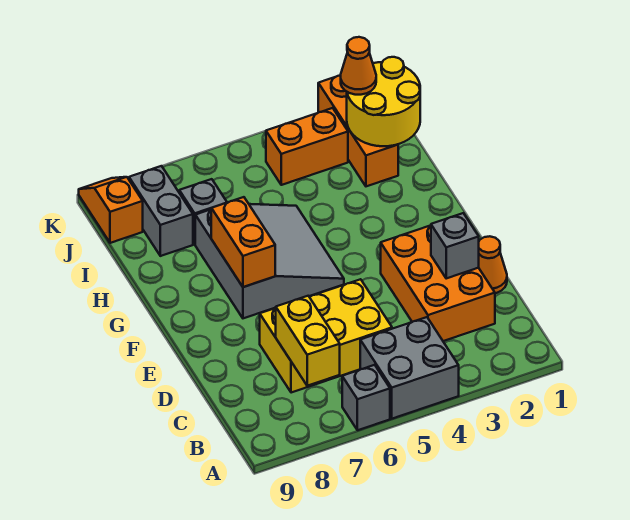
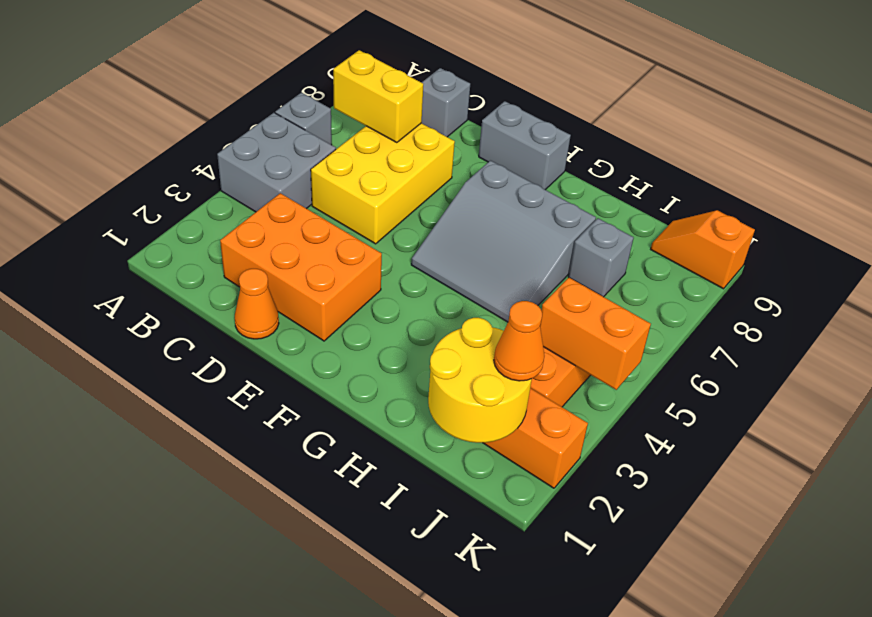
grey 1x1 brick [431,213,479,278] -> grey 1x1 brick moved to [421,68,470,137]
orange 1x2 brick [211,197,275,287] -> orange 1x2 brick moved to [540,278,651,390]
grey 1x2 brick [129,166,193,256] -> grey 1x2 brick moved to [479,101,571,190]
orange 1x2 slope [79,177,143,243] -> orange 1x2 slope turned to [651,210,755,289]

